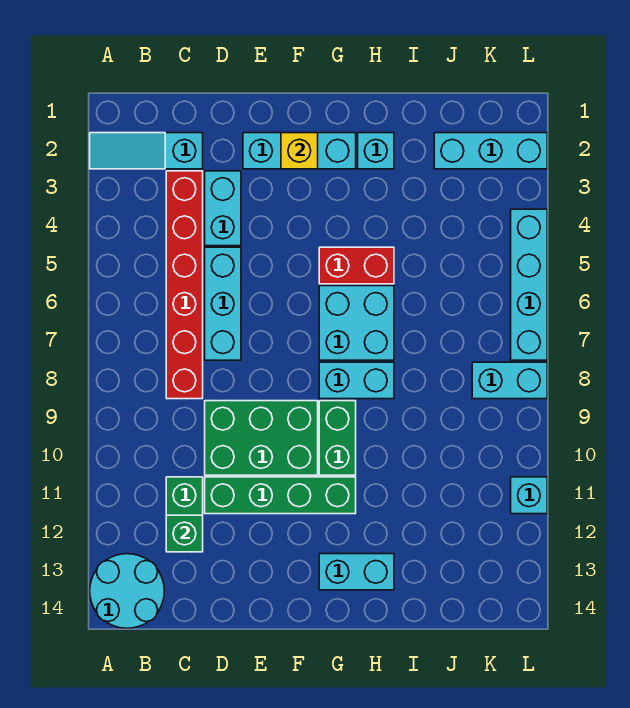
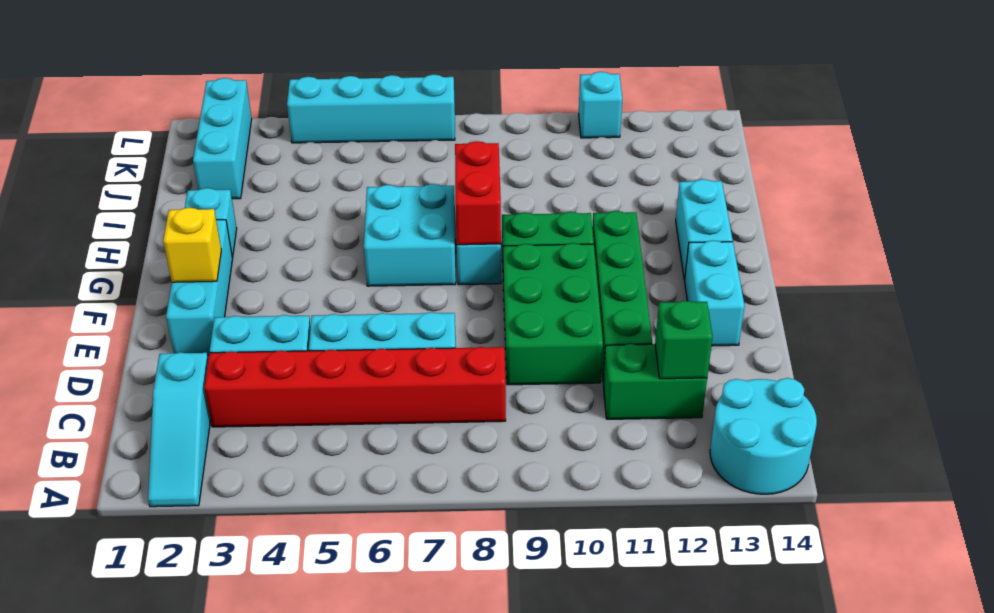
red 1x2 brick [319,247,394,284] -> red 1x2 brick moved to [455,141,501,245]
cyan 1x2 brick [472,362,547,399] -> cyan 1x2 brick moved to [685,240,745,346]

